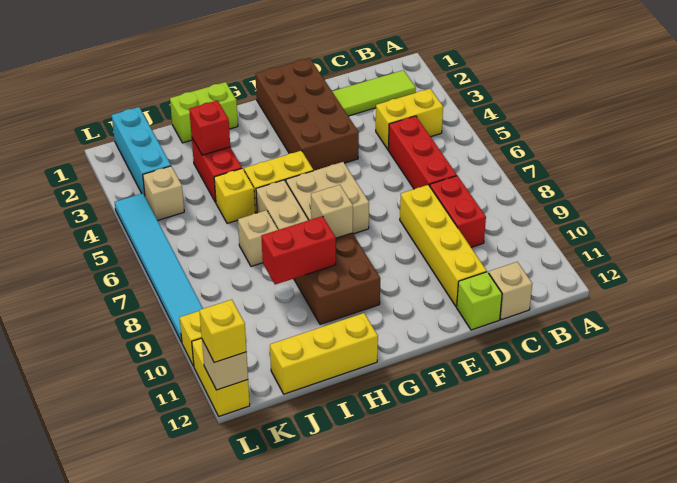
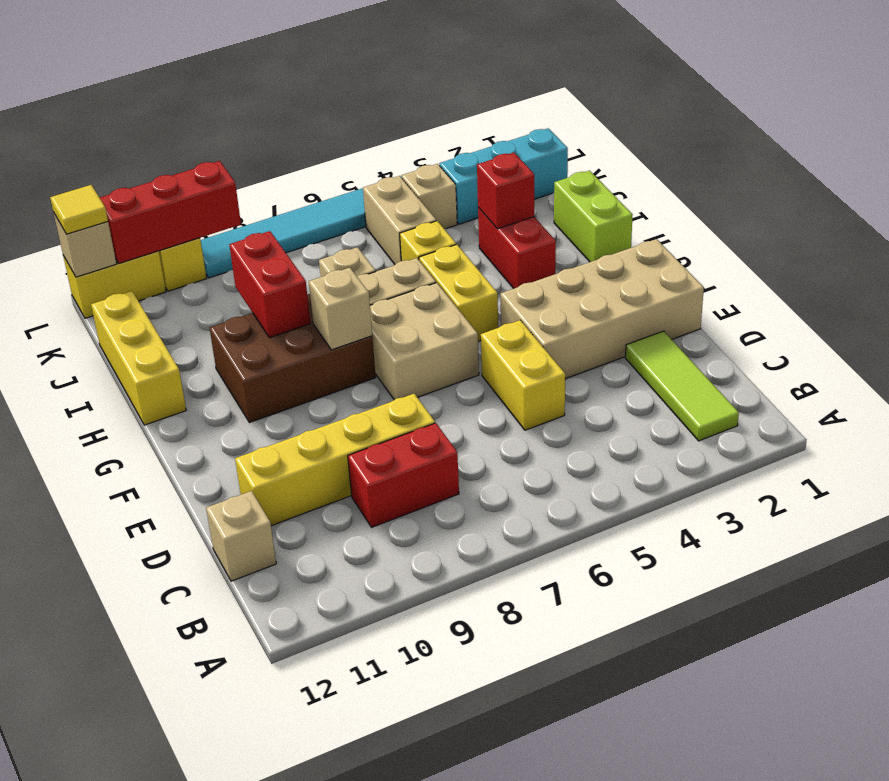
yellow 1x2 brick [376,89,443,149] -> yellow 1x2 brick moved to [481,320,565,430]
red 1x3 brick [388,116,457,189] -> red 1x3 brick moved to [100,161,241,263]
lime 1x1 brick [457,272,502,330] -> none
brown 2x4 brick [256,58,359,171] -> tan 2x4 brick [501,239,704,379]
red 1x2 brick [192,138,242,202] -> red 1x2 brick turned to [478,208,556,288]
none -> tan 1x2 brick [363,176,436,264]
yellow 1x1 brick [199,300,247,363] -> yellow 1x1 tile [50,185,108,234]

